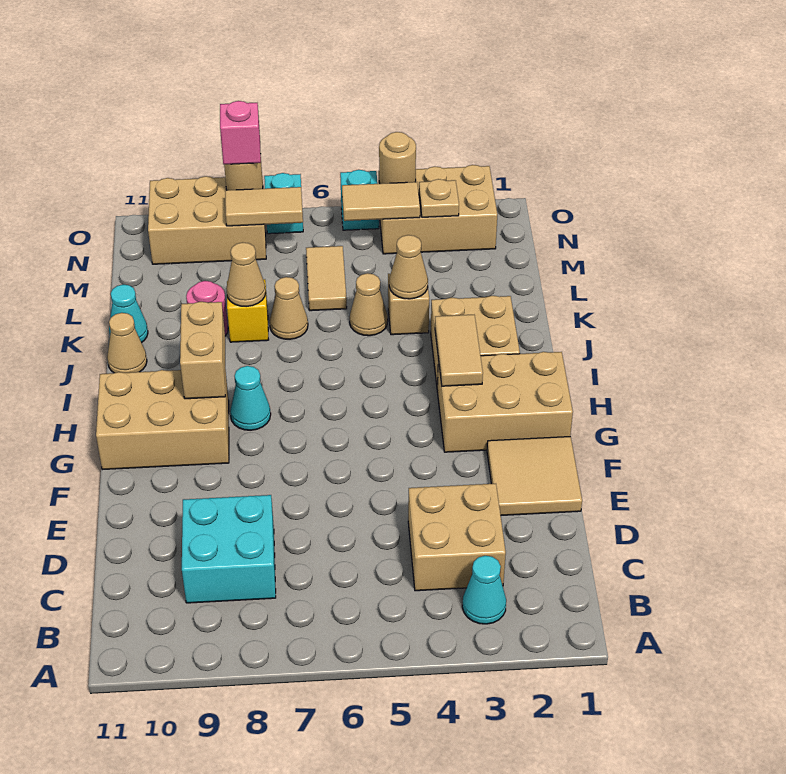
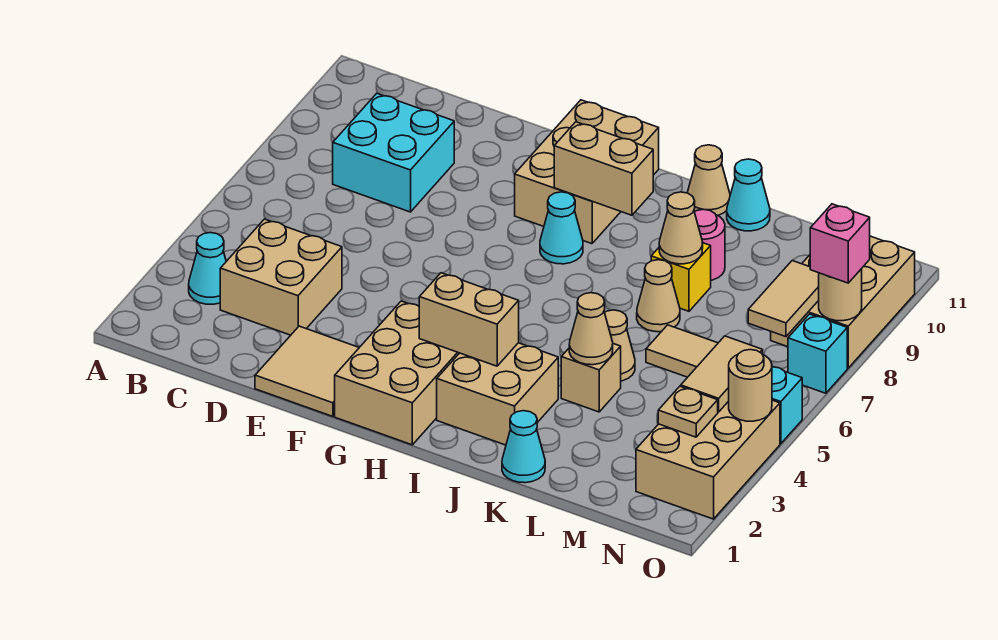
tan 1x2 tile [435,315,483,386] -> tan 1x2 brick [419,273,519,366]
none -> cyan 1x1 cone [502,411,545,483]

